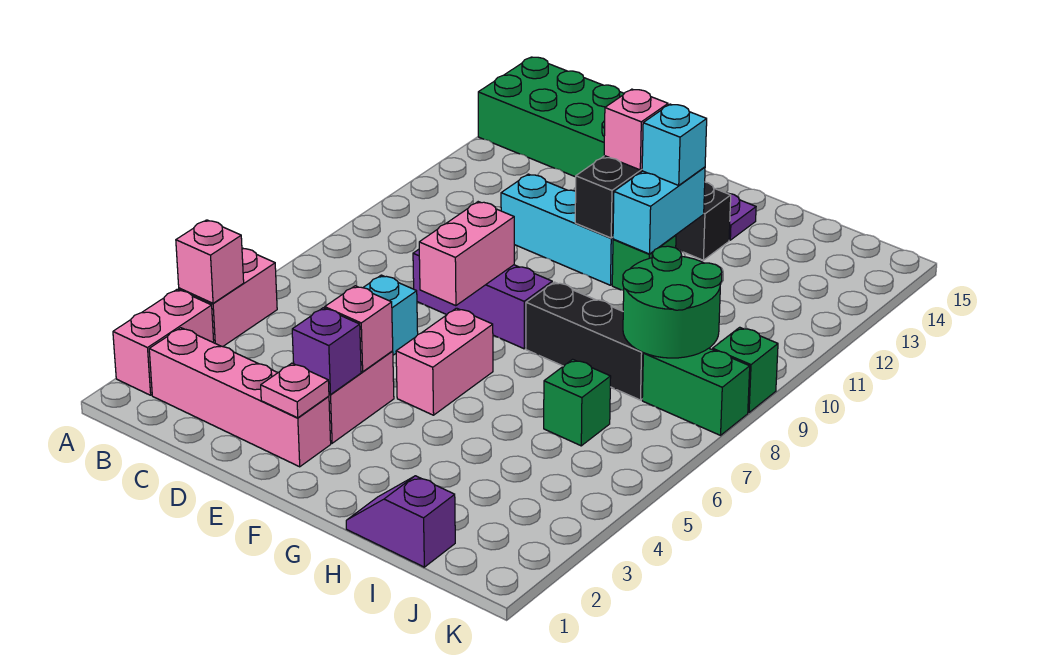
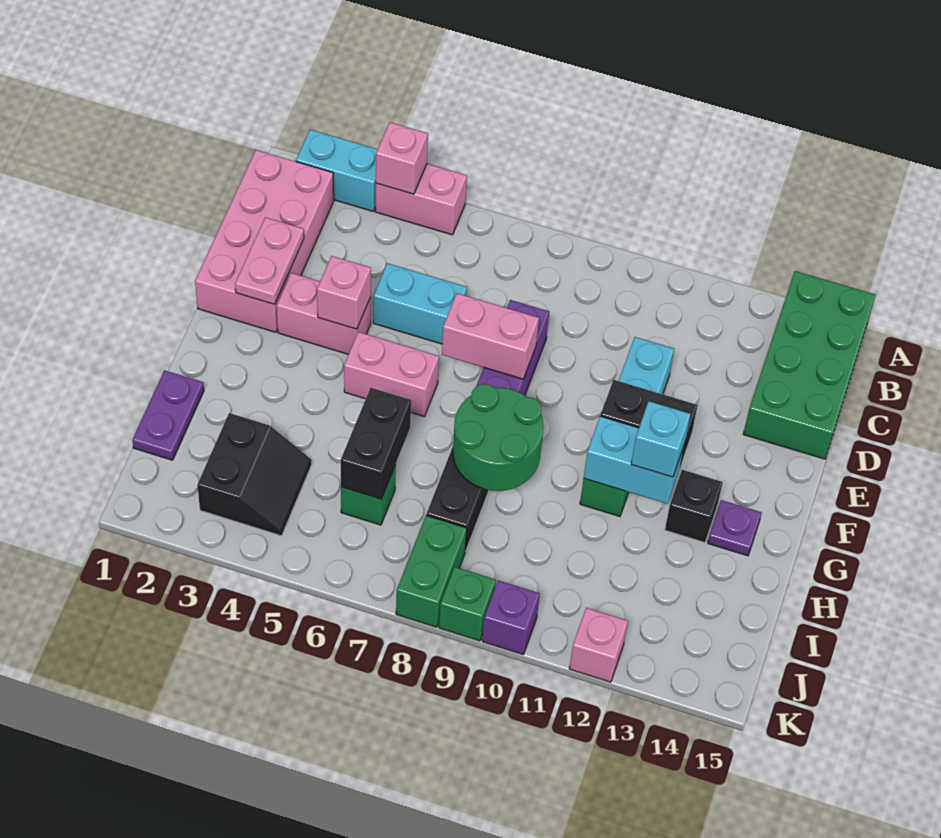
pink 1x2 brick [113,289,214,395] -> cyan 1x2 brick [296,130,378,211]
pink 1x4 brick [149,328,331,467] -> pink 2x4 brick [195,150,334,332]
pink 1x1 plate [261,363,329,418] -> pink 1x2 plate [235,217,304,304]
purple 1x1 brick [292,308,361,395] -> purple 1x1 brick moved to [482,580,540,654]
pink 1x1 brick [604,89,668,170] -> pink 1x1 brick moved to [569,608,628,682]
purple 1x2 slope [346,476,455,567] -> purple 1x2 plate [132,370,204,460]
none -> black 1x2 brick [341,388,411,499]
none -> black 2x2 slope [197,413,312,536]
green 2x2 round brick [623,246,722,358] -> green 2x2 round brick moved to [453,384,543,491]

